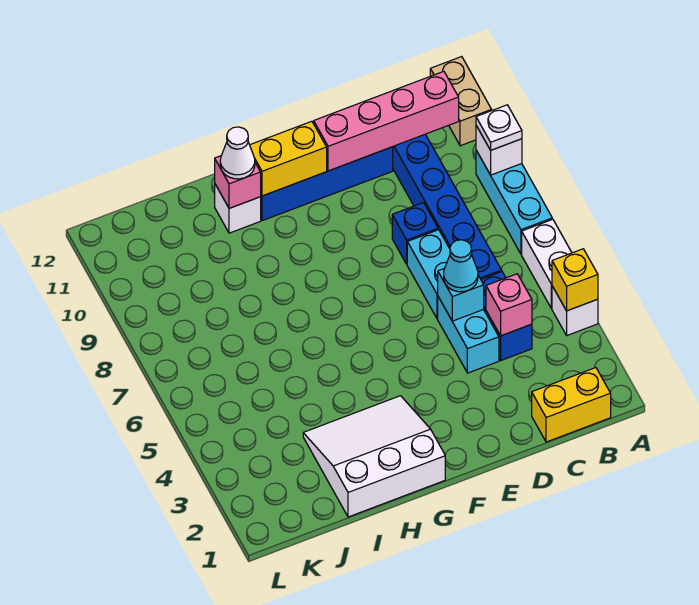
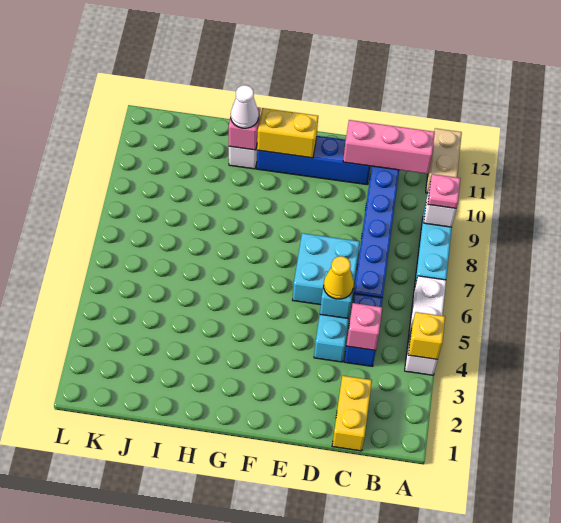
white 1x1 plate [476,105,522,150] -> pink 1x1 plate [428,174,461,208]
yellow 1x2 brick [532,368,611,442] -> yellow 1x2 brick turned to [332,376,372,451]
pink 1x4 brick [314,71,459,171] -> pink 1x3 brick [343,120,435,174]
cyan 1x1 cone [444,240,478,292] -> yellow 1x1 cone [324,256,354,299]
cyan 1x2 brick [407,230,450,319] -> cyan 2x2 brick [293,233,360,305]
blue 1x1 brick [392,203,438,264] -> none
white 3x3 slope [303,396,445,517] -> none

